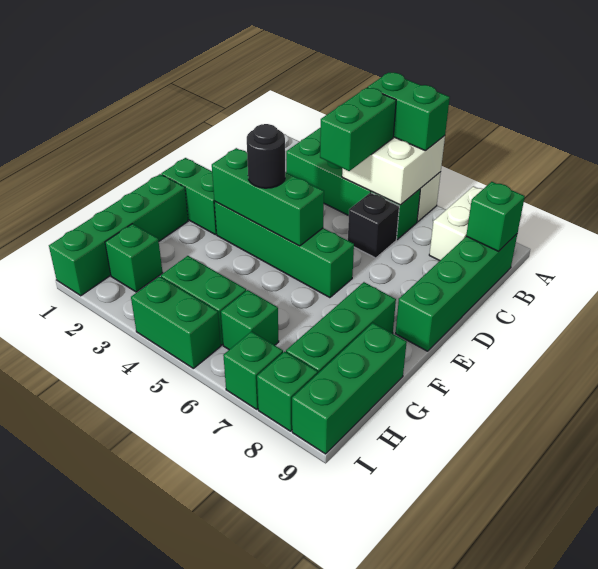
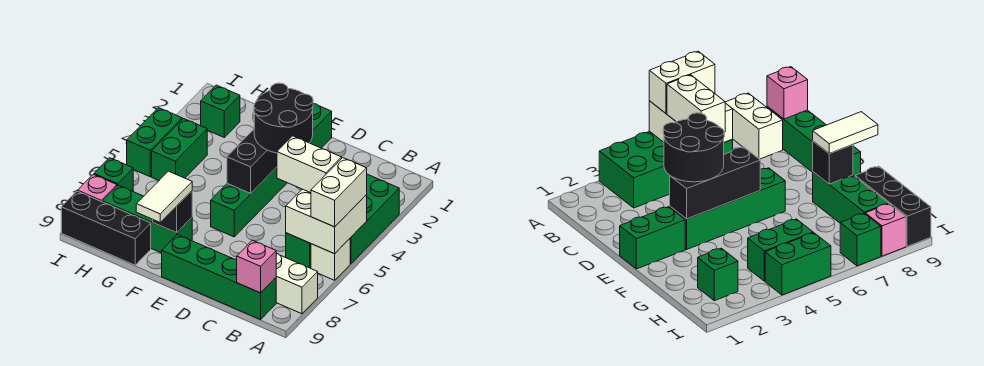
green 1x2 brick [368,72,450,151] -> white 1x2 brick [311,158,367,227]
green 1x2 brick [320,88,396,171] -> white 1x2 brick [277,136,342,193]
green 1x1 brick [466,182,525,251] -> pink 1x1 brick [237,240,276,293]
black 1x1 brick [348,193,399,258] -> black 1x1 brick moved to [153,191,192,233]
green 1x3 brick [212,148,324,246] -> black 1x3 brick [227,130,277,194]
black 1x1 round brick [247,124,285,188] -> black 2x2 round brick [254,83,313,153]
green 1x4 brick [49,174,188,296] -> none
none -> white 1x2 tile [136,171,192,222]
green 1x3 brick [292,323,407,454] -> black 1x3 brick [61,191,151,265]
green 1x1 brick [221,290,279,350] -> none
green 1x1 brick [257,352,318,431] -> pink 1x1 brick [78,174,117,202]

